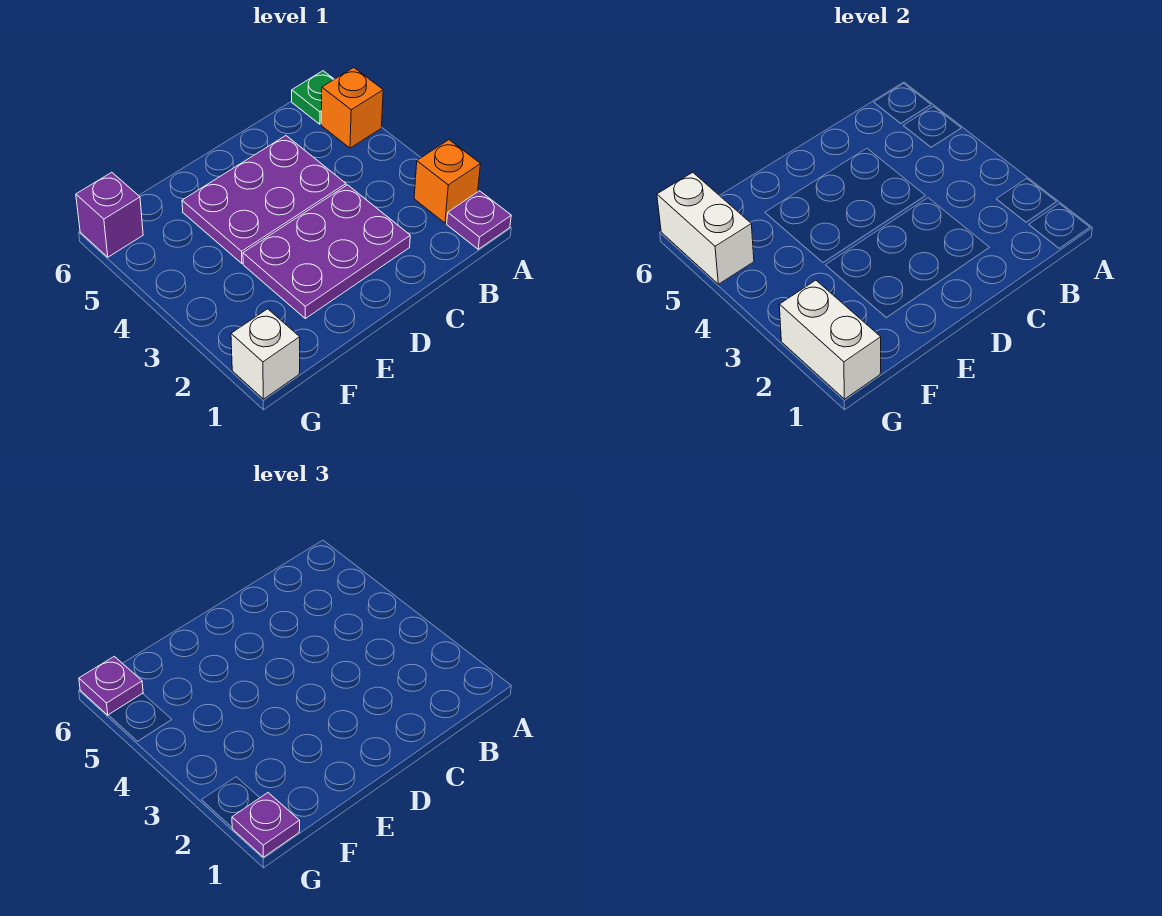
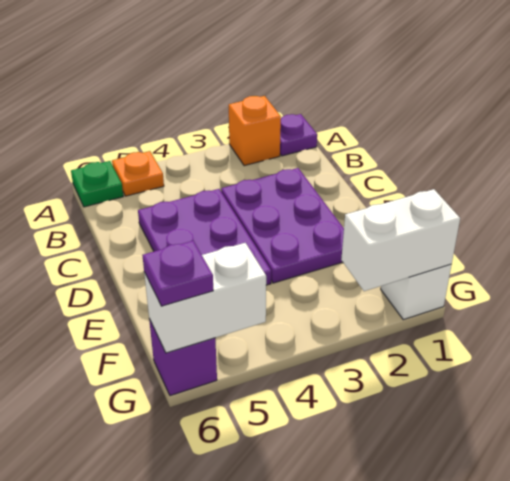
orange 1x1 brick [321,68,383,148] -> orange 1x1 plate [112,151,164,196]
purple 1x1 plate [232,793,300,857] -> none

